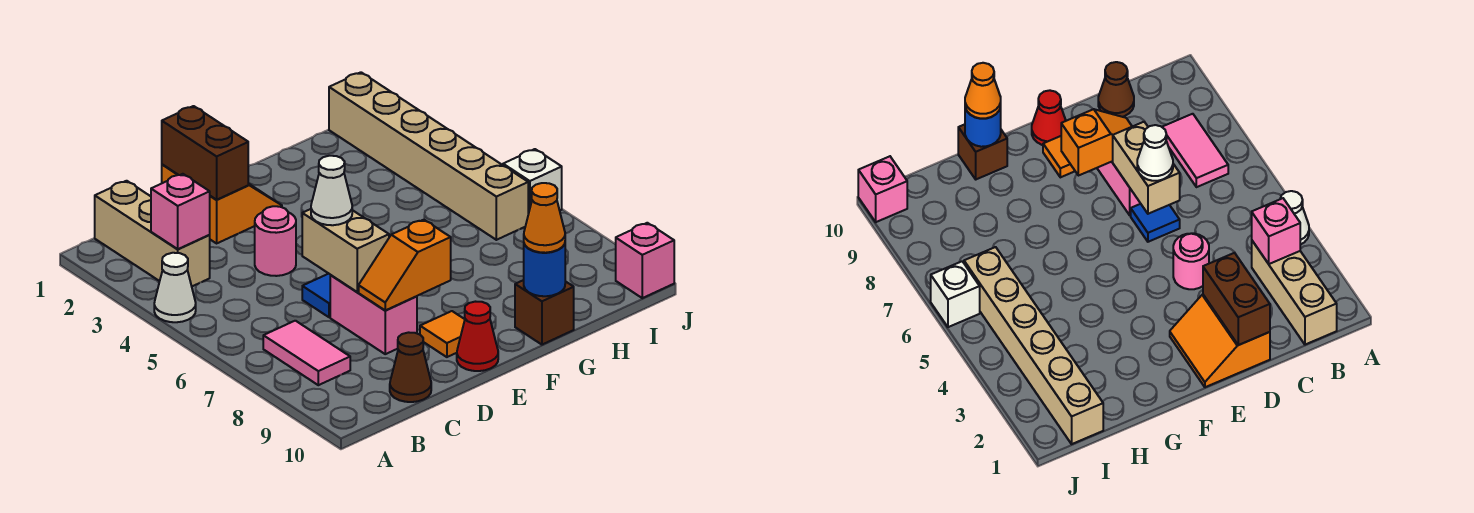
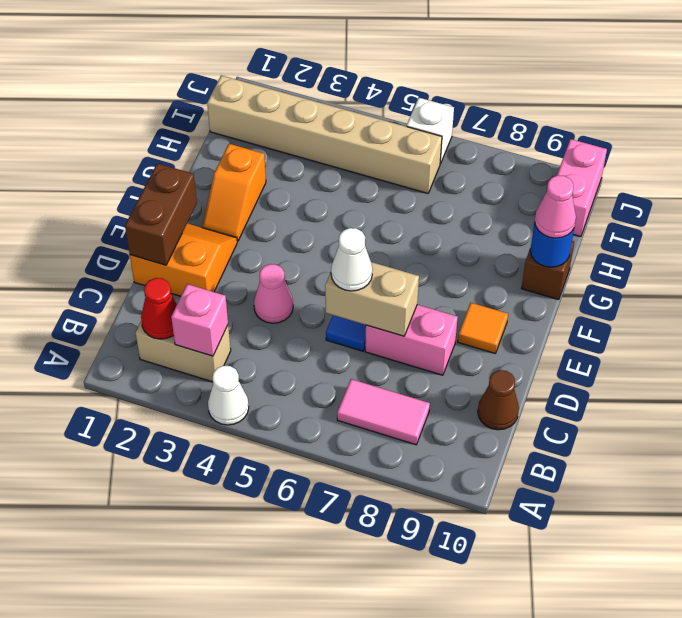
tan 1x3 brick [95,181,210,286] -> tan 1x2 brick [136,322,231,382]
brown 1x2 brick [162,106,248,200] -> brown 1x2 brick turned to [125,163,197,265]
pink 1x1 round brick [255,206,296,276] -> pink 1x1 cone [254,264,293,323]
orange 1x2 slope [359,220,451,311] -> orange 1x2 slope moved to [202,144,266,241]
red 1x1 cone [457,302,498,371] -> red 1x1 cone moved to [141,278,177,339]
orange 1x1 cone [524,183,565,253] -> pink 1x1 cone [535,175,576,238]
pink 1x1 brick [616,223,674,298] -> pink 1x2 brick [557,139,607,237]

